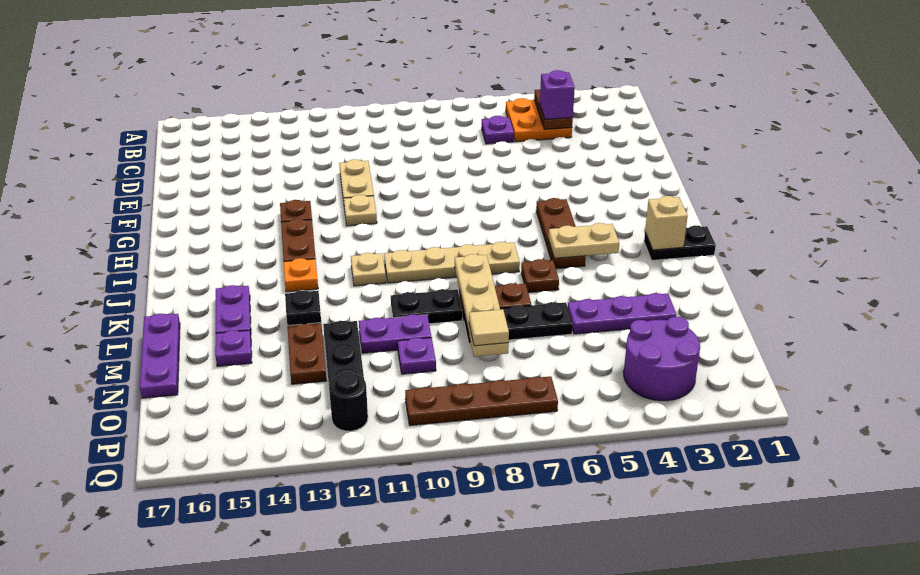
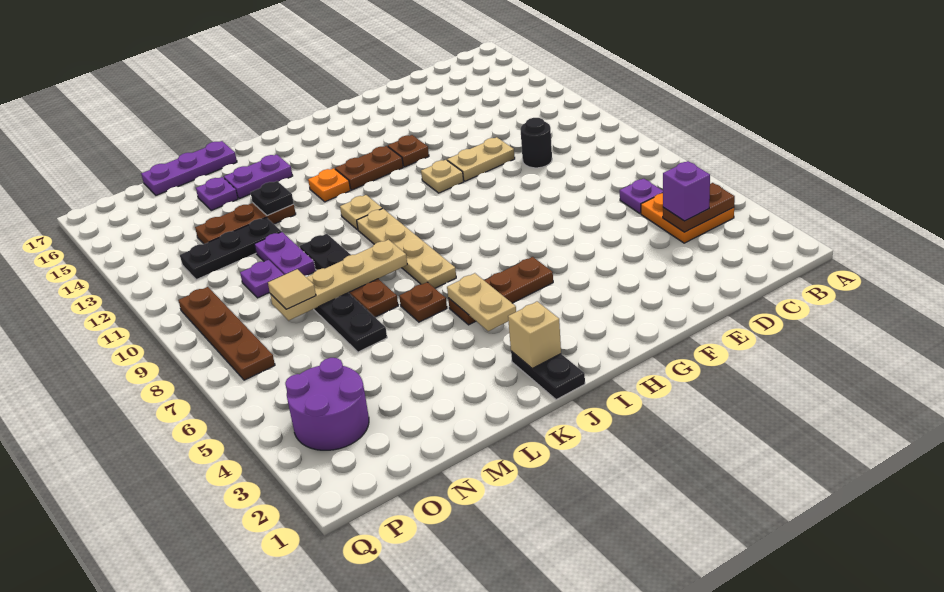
purple 1x3 plate [568,293,677,334] -> none
black 1x1 round brick [329,372,368,431] -> black 1x1 round brick moved to [520,118,552,168]

